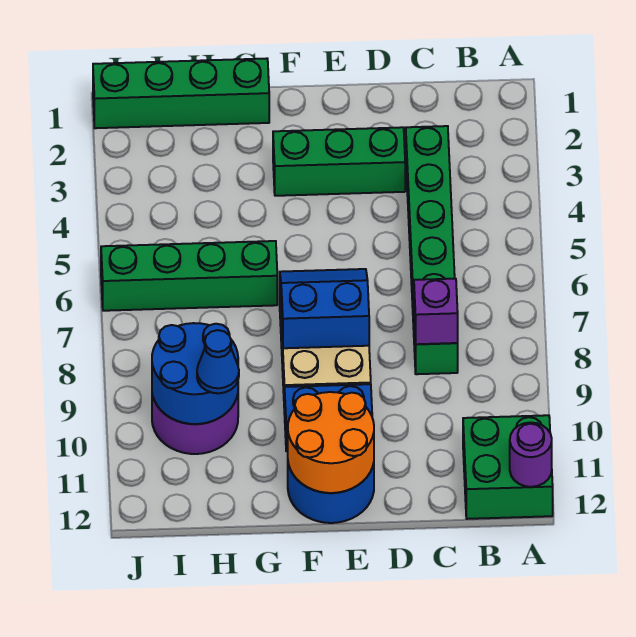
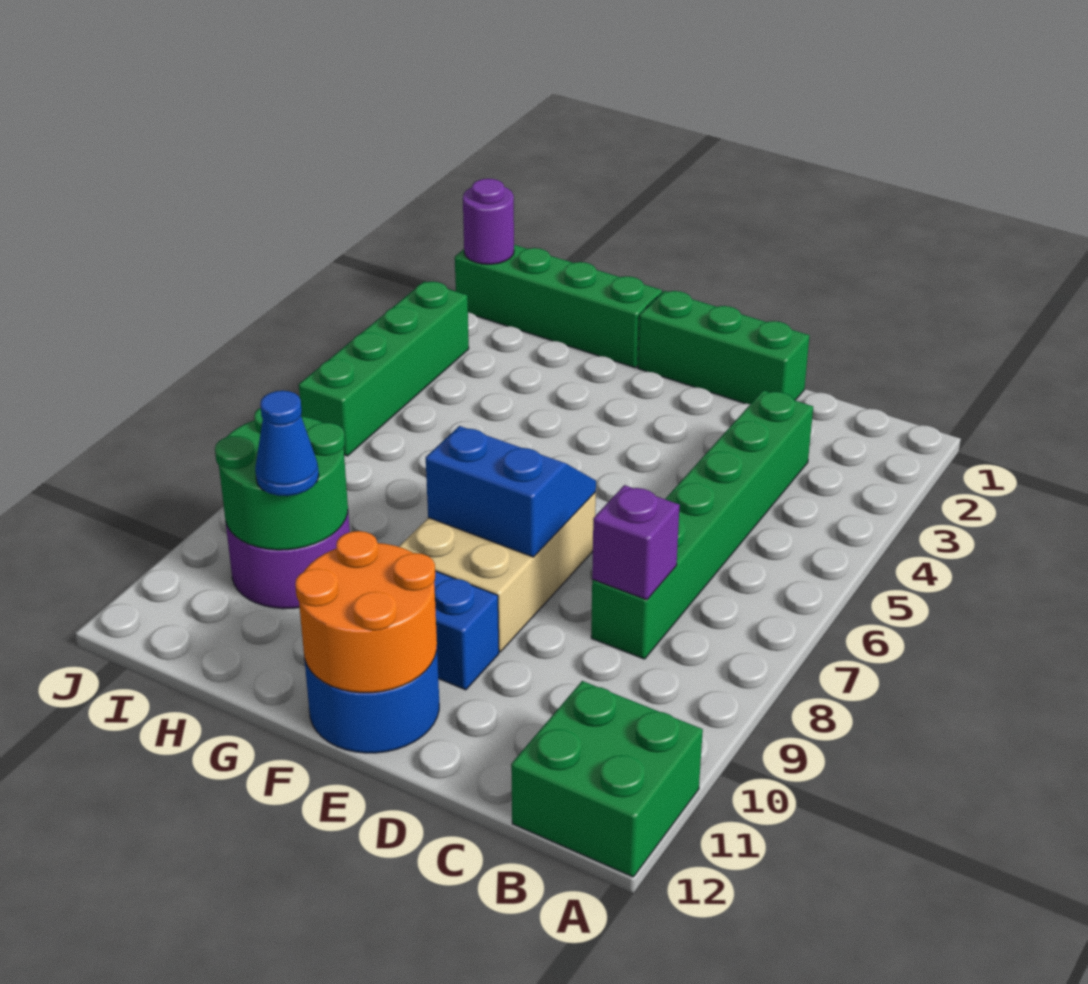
purple 1x1 round brick [510,423,552,487] -> purple 1x1 round brick moved to [463,179,514,264]
green 1x3 brick [273,127,405,196] -> green 1x3 brick moved to [638,291,809,404]
green 1x4 brick [101,241,277,311] -> green 1x4 brick turned to [299,281,469,456]
blue 2x2 round brick [152,323,238,424] -> green 2x2 round brick [215,408,348,550]

